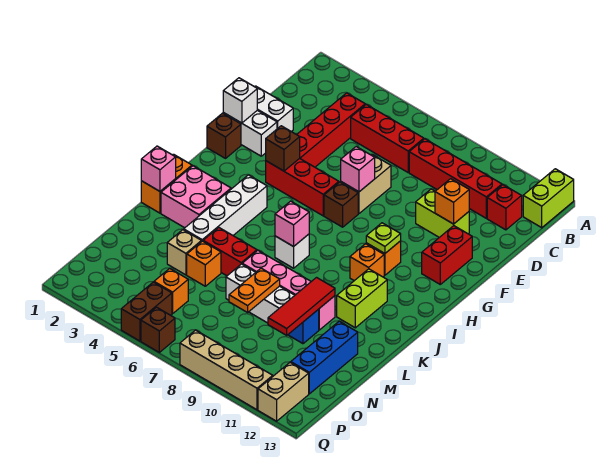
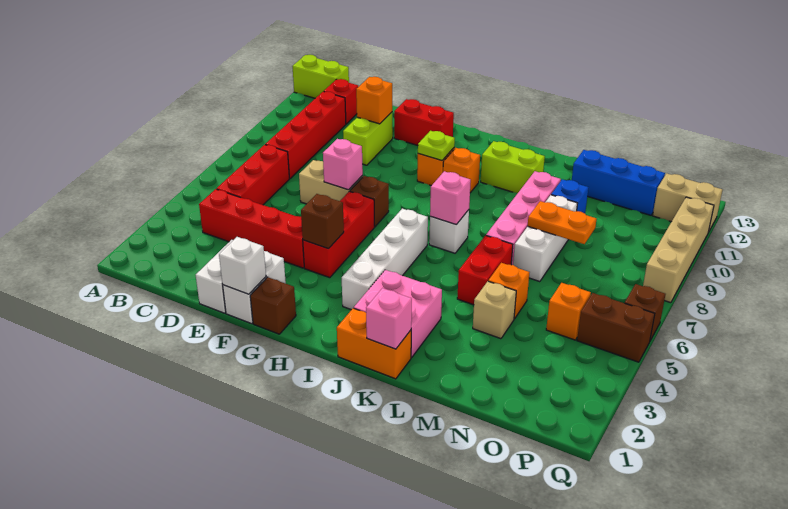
white 1x4 brick [184,175,267,242] -> white 1x4 brick turned to [342,209,428,310]
red 1x3 tile [268,278,335,335] -> none

